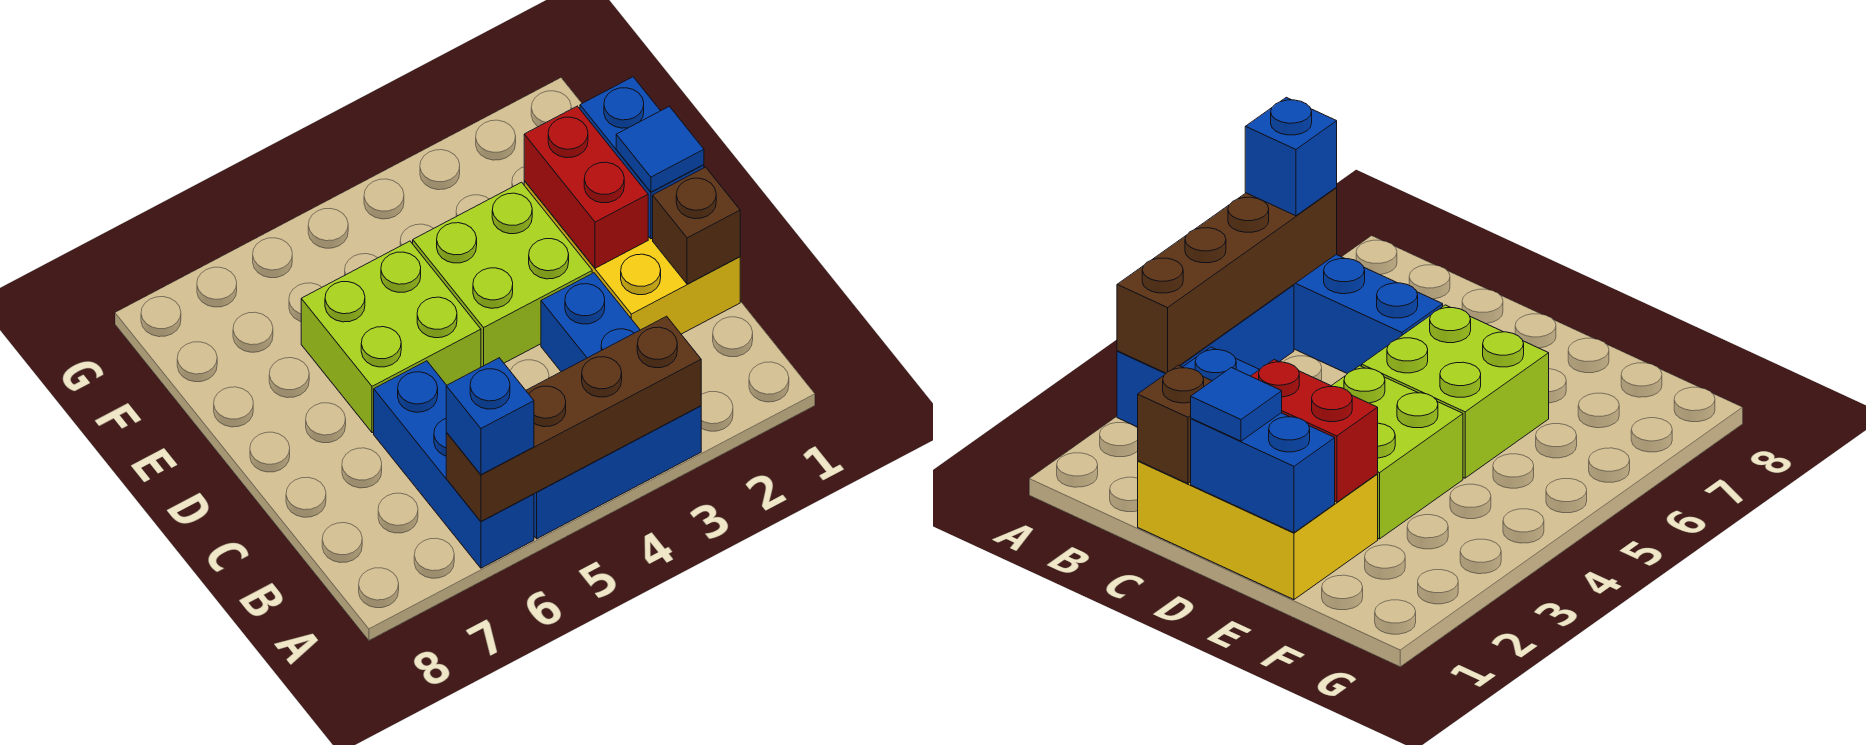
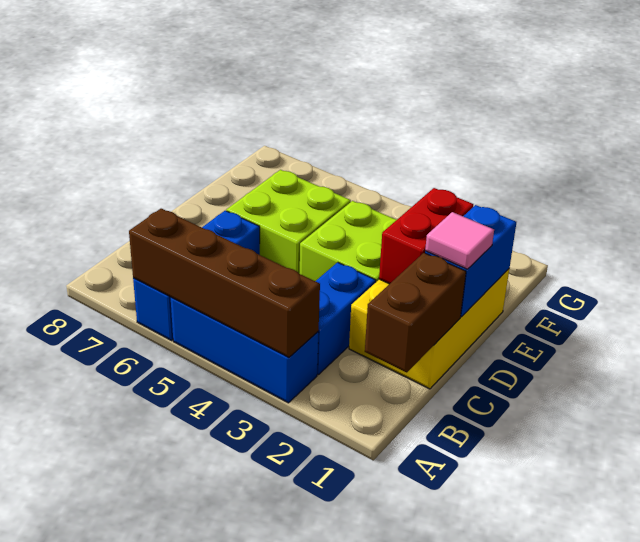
blue 1x1 brick [446,358,534,475] -> none
brown 1x1 brick [653,167,740,284] -> brown 1x2 brick [365,253,466,372]
blue 1x1 tile [616,106,704,192] -> pink 1x1 tile [425,212,494,269]

